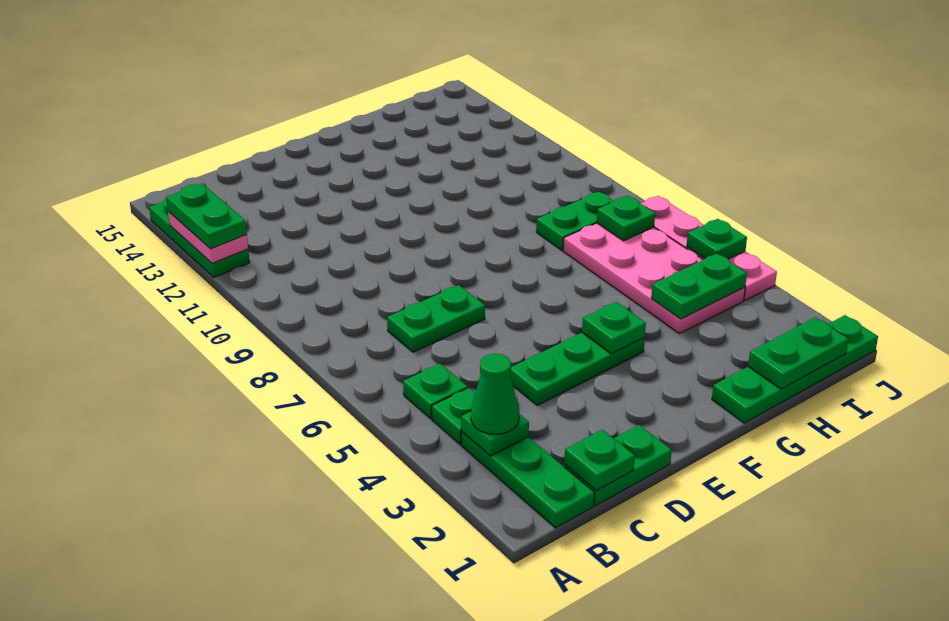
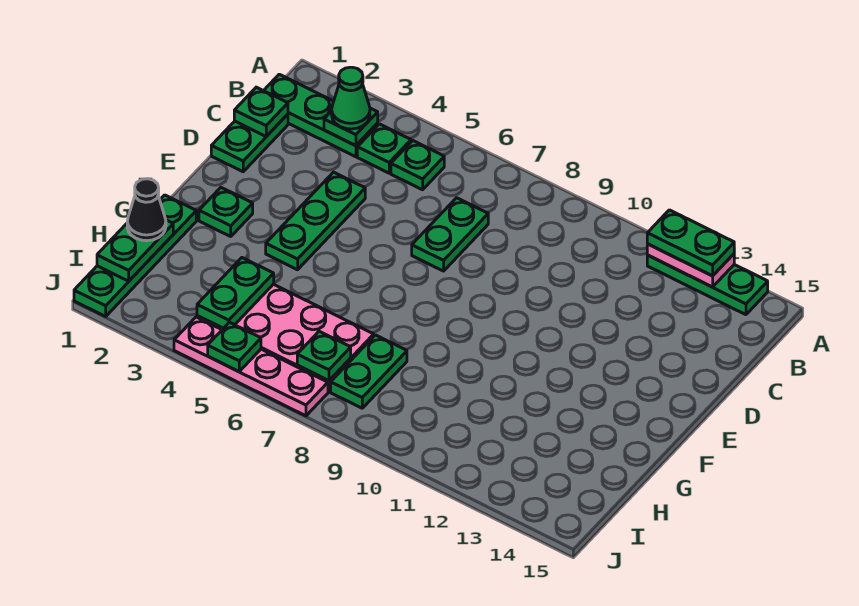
green 1x1 plate [582,302,646,354] -> green 1x1 plate moved to [199,188,253,236]
none -> black 1x1 cone [127,179,166,241]

